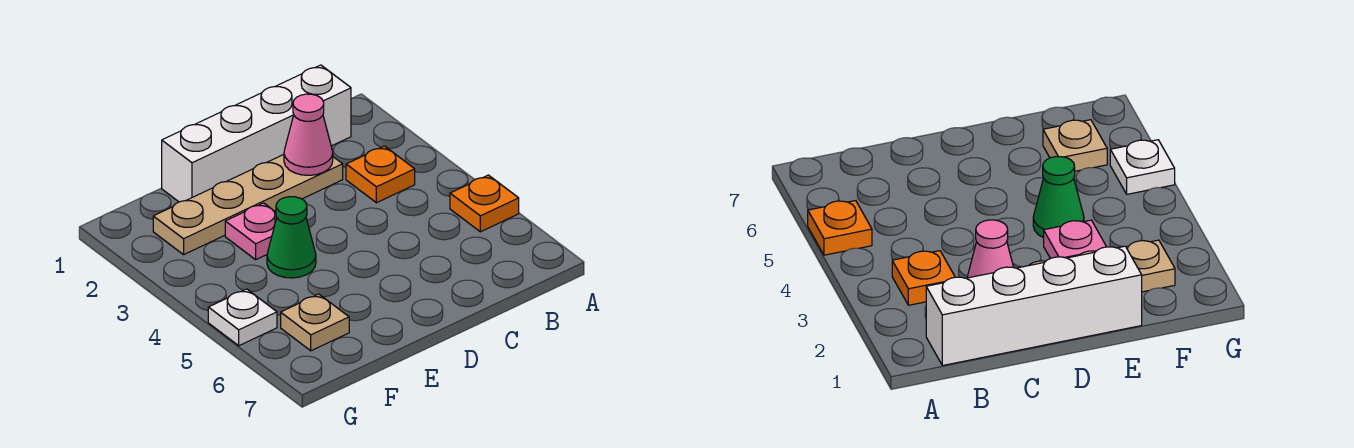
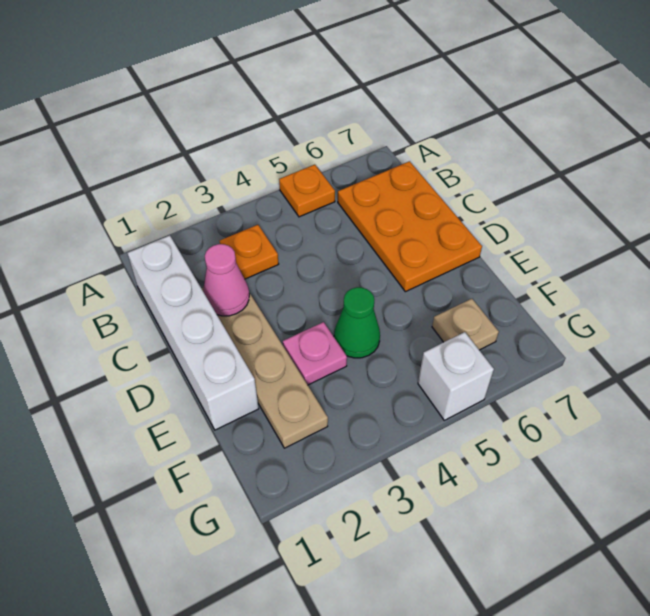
none -> orange 2x3 plate [338,161,482,292]
white 1x1 plate [208,289,277,346] -> white 1x1 brick [418,332,494,420]

